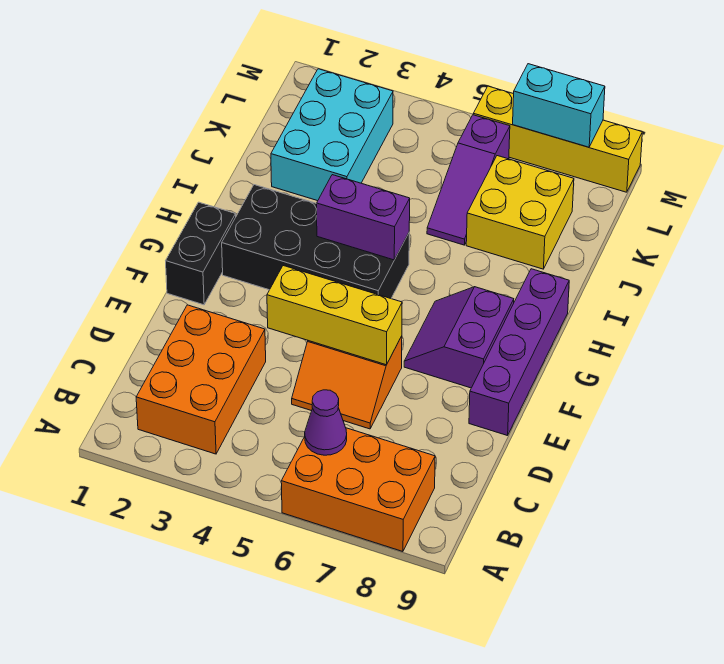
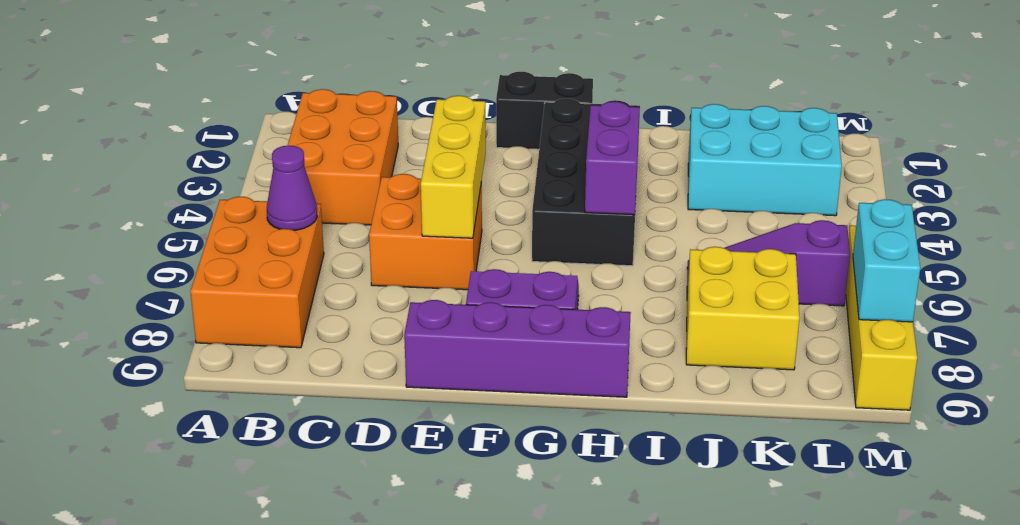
orange 2x3 brick [136,305,266,454] -> orange 2x3 brick turned to [288,89,398,225]
orange 2x2 slope [292,336,402,429] -> orange 2x2 brick [369,174,482,290]

